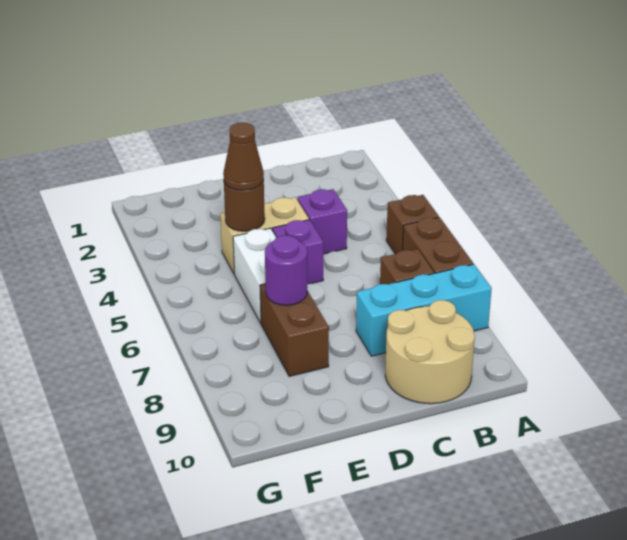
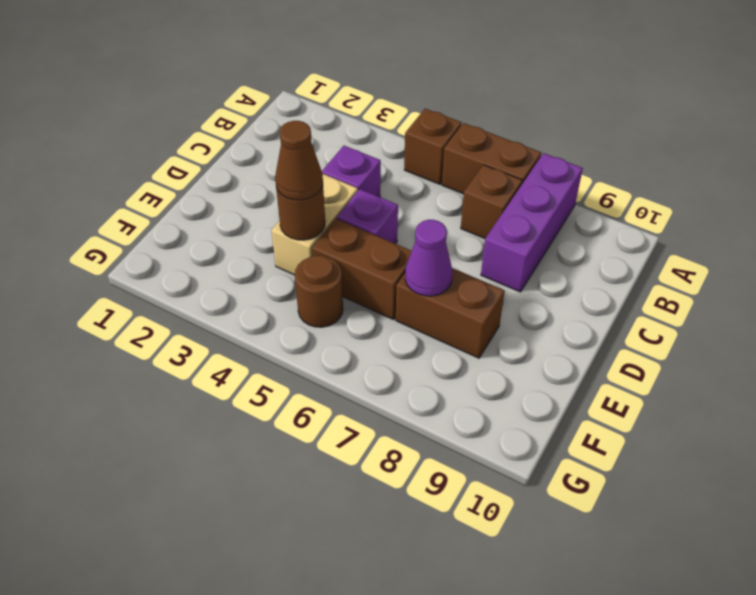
cyan 1x3 brick [356,264,492,356] -> purple 1x3 brick [481,153,583,292]
tan 2x2 round brick [385,300,475,404] -> none
white 1x2 brick [233,228,276,323] -> brown 1x2 brick [312,219,411,320]
purple 1x1 round brick [265,235,307,305] -> purple 1x1 cone [405,220,452,296]
none -> brown 1x1 round brick [295,256,343,327]

